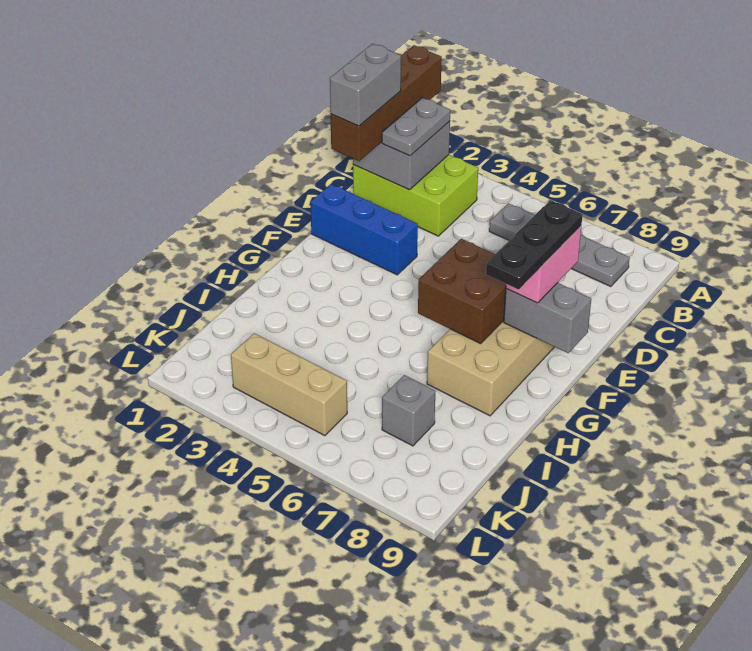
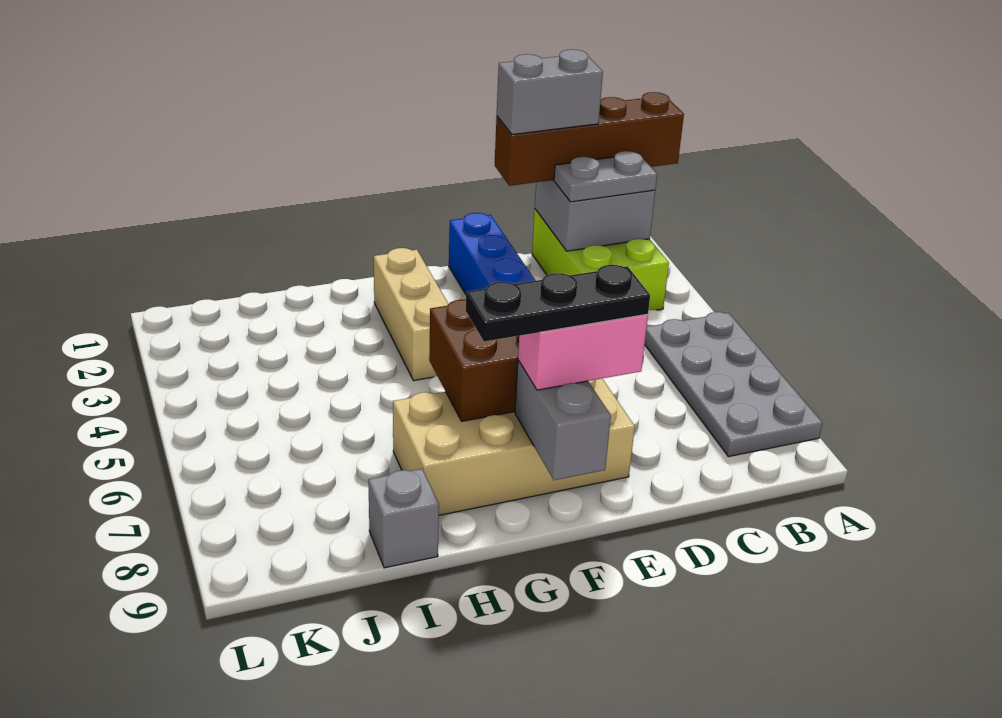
grey 1x4 plate [489,203,630,287] -> grey 2x4 plate [645,312,822,457]
grey 1x1 brick [382,375,435,446] -> grey 1x1 brick moved to [368,469,439,568]
tan 1x3 brick [231,333,347,436] -> tan 1x3 brick moved to [374,248,448,380]

